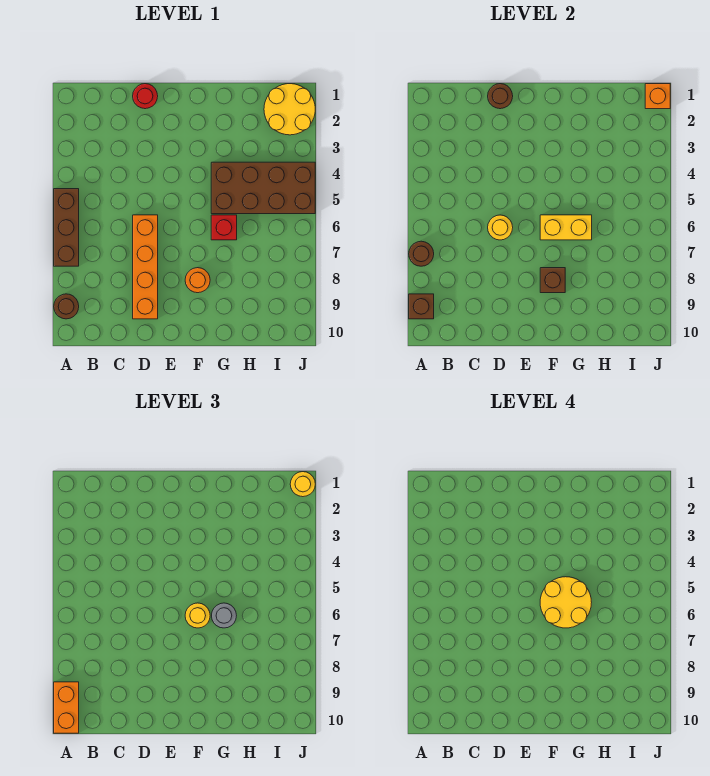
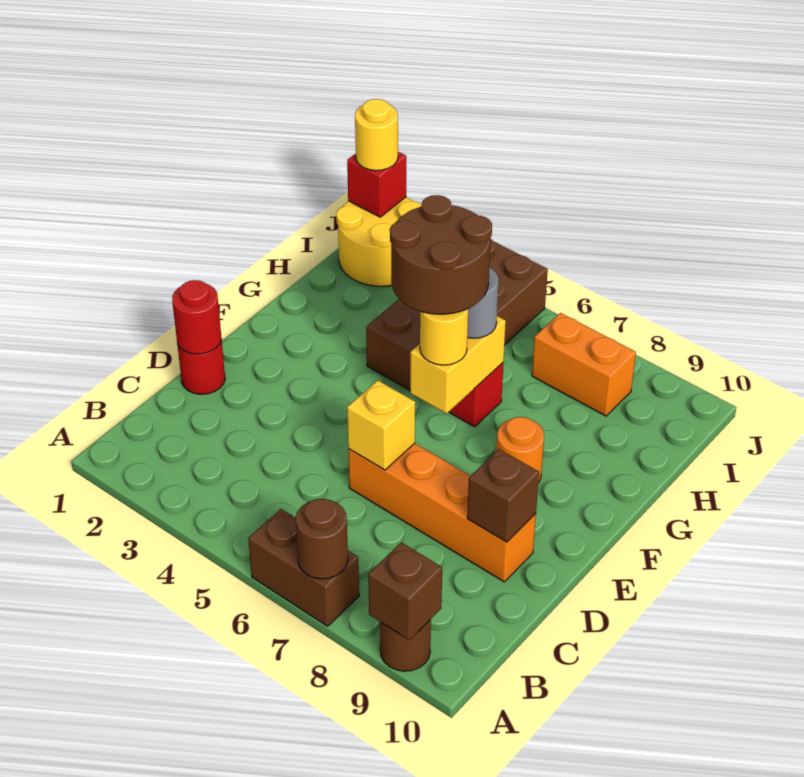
brown 1x3 brick [54,189,79,266] -> brown 1x2 brick [248,509,359,626]
orange 1x2 brick [54,682,79,733] -> orange 1x2 brick moved to [532,313,636,416]
brown 1x1 round brick [488,84,513,109] -> red 1x1 round brick [172,280,222,354]
yellow 1x1 round brick [488,215,513,240] -> yellow 1x1 brick [347,380,415,470]
yellow 2x2 round brick [540,577,592,628] -> brown 2x2 round brick [390,195,492,314]
brown 1x1 brick [540,268,565,293] -> brown 1x1 brick moved to [467,449,539,542]
orange 1x1 brick [645,84,670,109] -> red 1x1 brick [347,152,406,217]

